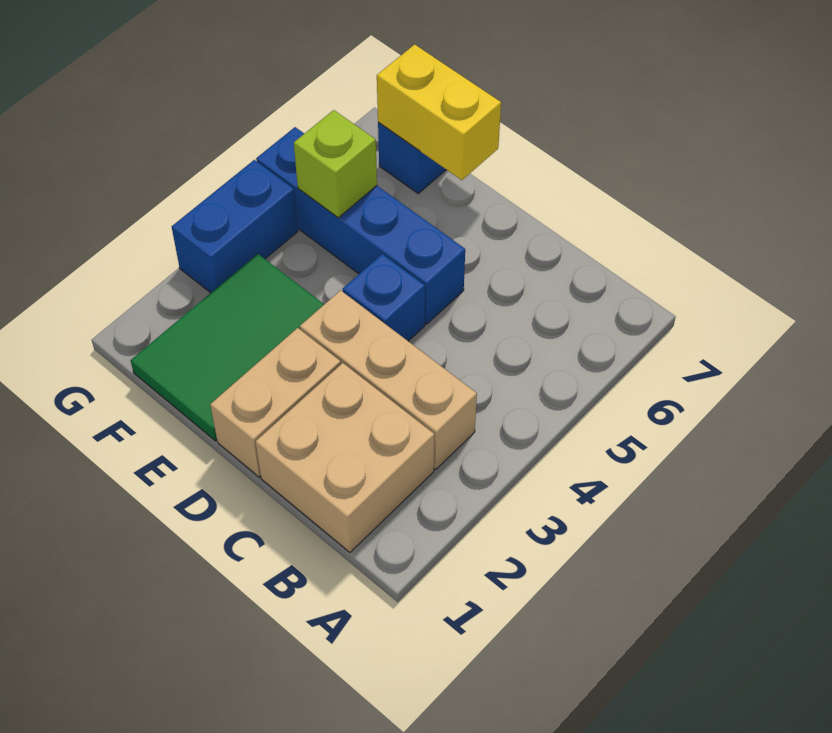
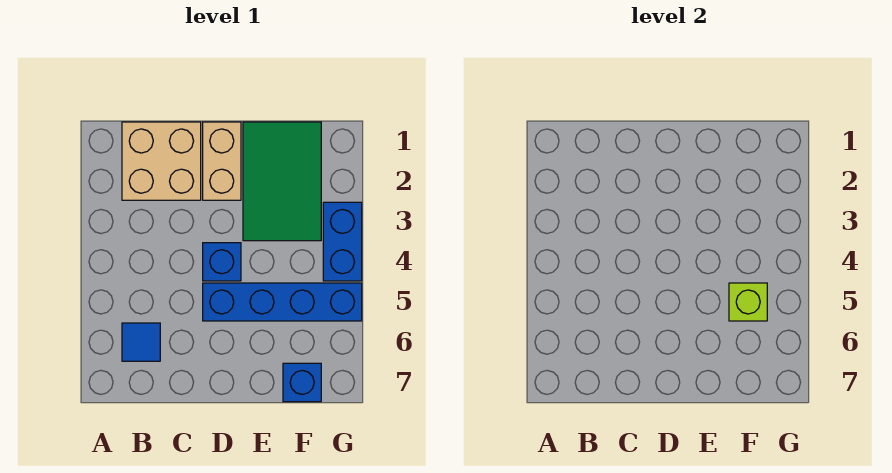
tan 1x3 brick [300,290,477,469] -> none
none -> blue 1x1 tile [122,323,160,361]
yellow 1x2 brick [377,44,501,180] -> none

